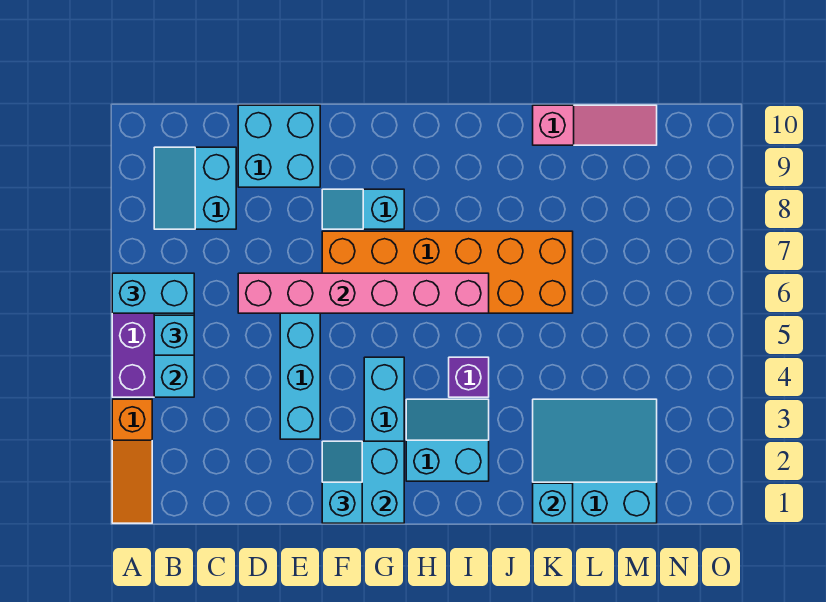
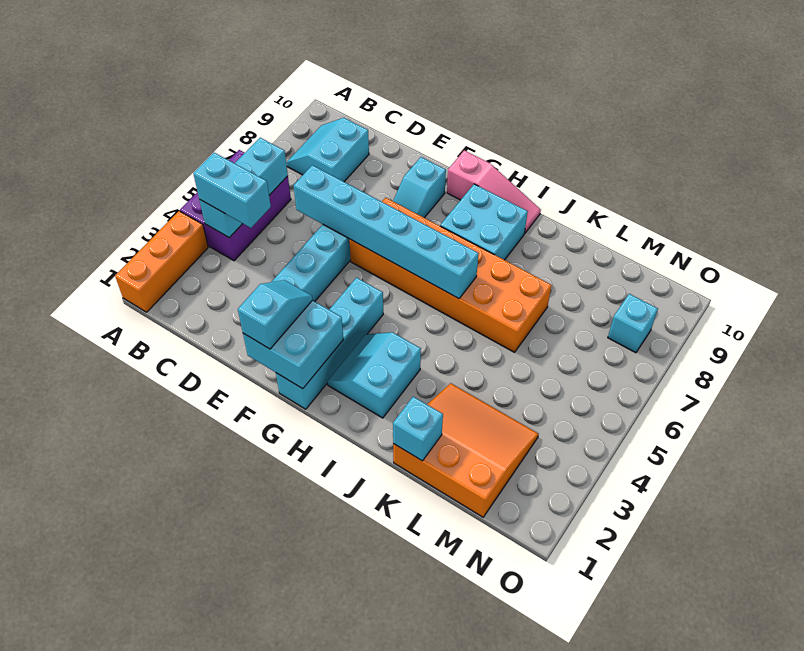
orange 1x3 slope [112,399,152,523] -> orange 1x3 brick [115,211,208,312]
cyan 1x2 brick [112,273,194,313] -> cyan 1x2 brick moved to [193,153,271,228]
cyan 1x1 brick [154,315,194,355] -> cyan 1x1 brick moved to [608,294,658,353]
pink 1x6 brick [238,273,489,313] -> cyan 1x6 brick [294,165,479,299]
cyan 2x2 brick [238,105,320,187] -> cyan 2x2 brick moved to [440,184,528,260]
cyan 1x2 slope [322,189,404,229] -> cyan 1x2 slope turned to [393,157,446,218]
cyan 2x2 slope [406,399,489,481] -> cyan 2x2 slope turned to [327,332,421,418]
purple 1x1 brick [449,357,489,397] -> none
cyan 3x3 slope [533,399,657,523] -> orange 3x3 slope [393,383,539,517]
pink 1x3 slope [533,105,657,145] -> pink 1x3 slope moved to [447,150,541,233]

